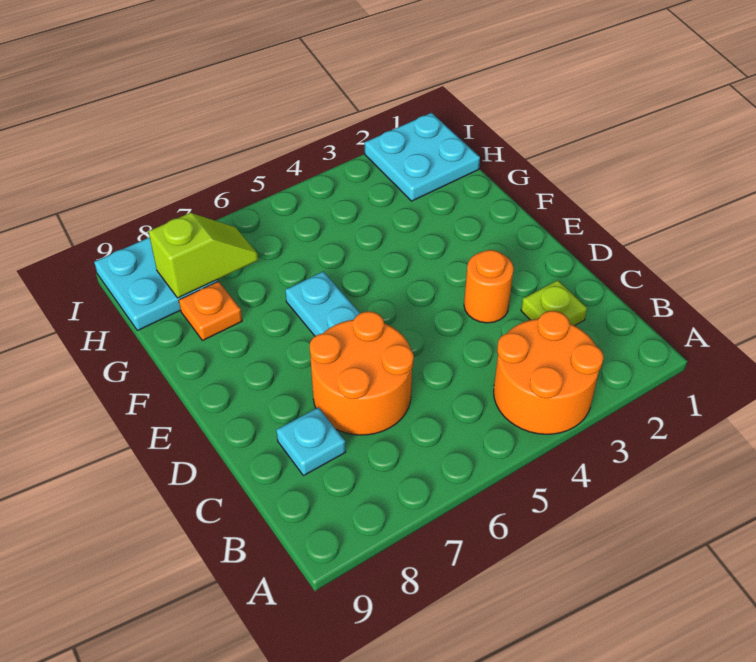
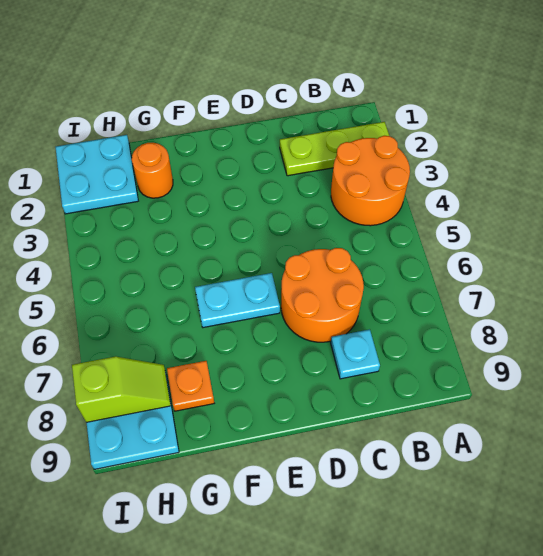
lime 1x1 plate [521,280,587,326] -> lime 1x3 plate [280,122,389,176]
orange 1x1 round brick [464,250,514,323] -> orange 1x1 round brick moved to [132,143,173,198]
lime 1x2 slope [149,213,258,298] -> lime 1x2 slope turned to [72,357,171,422]

